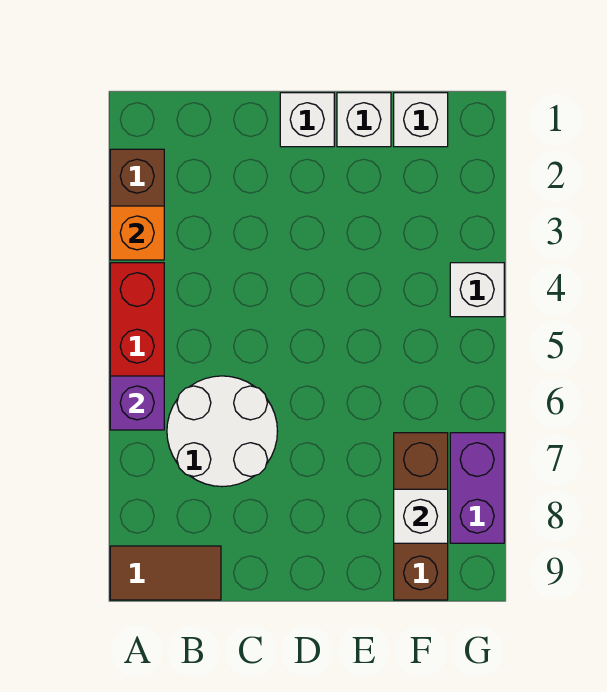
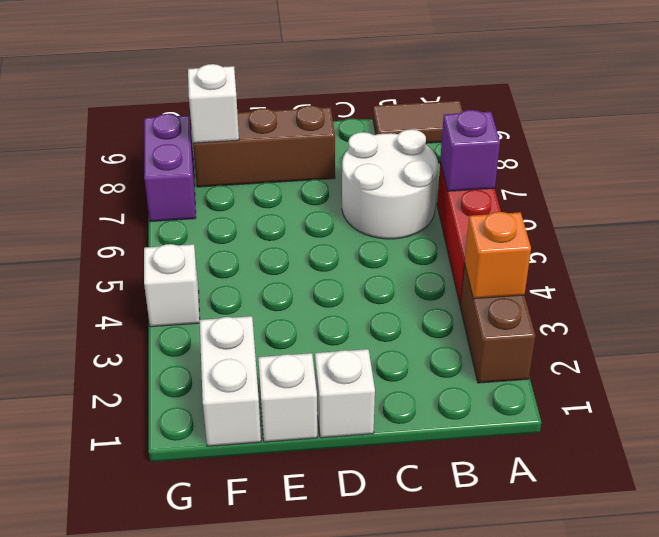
white 1x1 brick [394,93,448,147] -> white 1x2 brick [200,316,261,446]
brown 1x3 brick [394,433,448,600] -> brown 1x3 brick turned to [193,106,335,187]

